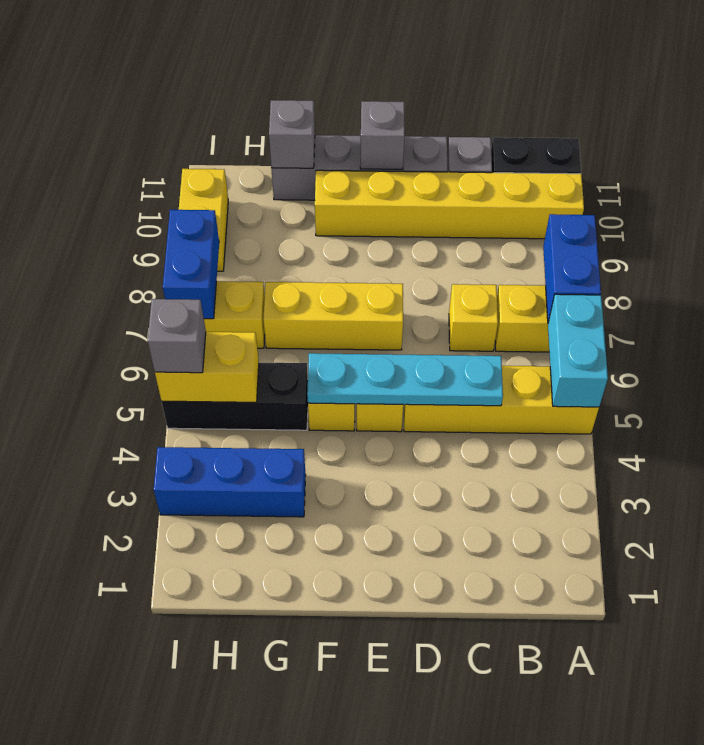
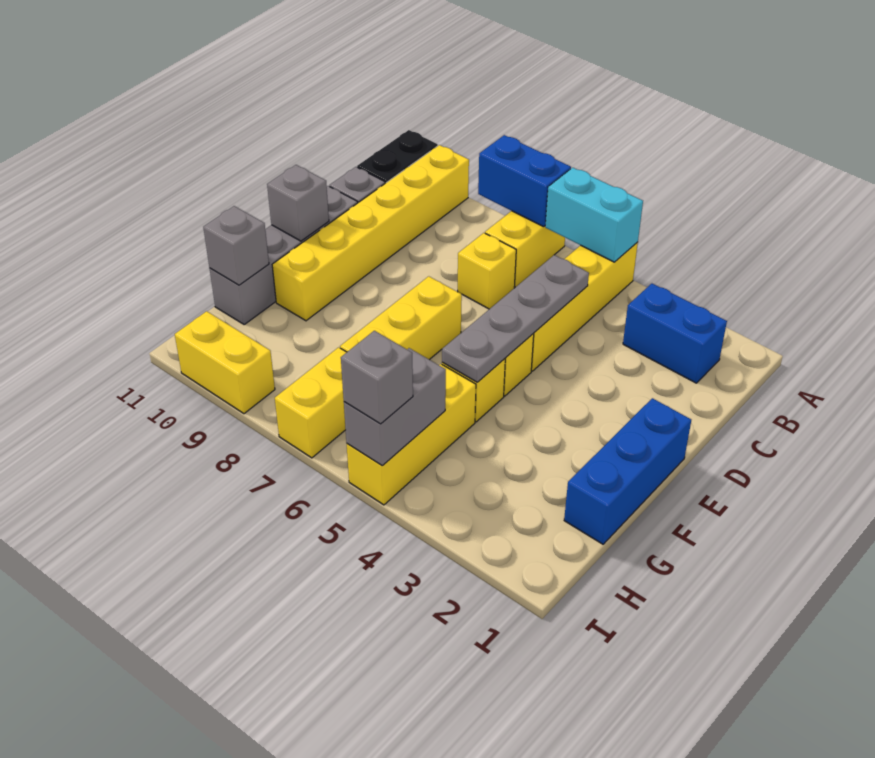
cyan 1x4 plate [307,353,503,406] -> grey 1x4 plate [442,255,589,382]
blue 1x3 brick [154,447,306,517] -> blue 1x3 brick moved to [564,398,691,544]
black 1x3 brick [161,363,308,430] -> yellow 1x3 brick [347,364,476,505]
yellow 1x2 brick [155,332,259,402] -> grey 1x2 brick [344,348,446,465]
blue 1x2 brick [163,210,219,319] -> blue 1x2 brick moved to [623,284,727,383]

